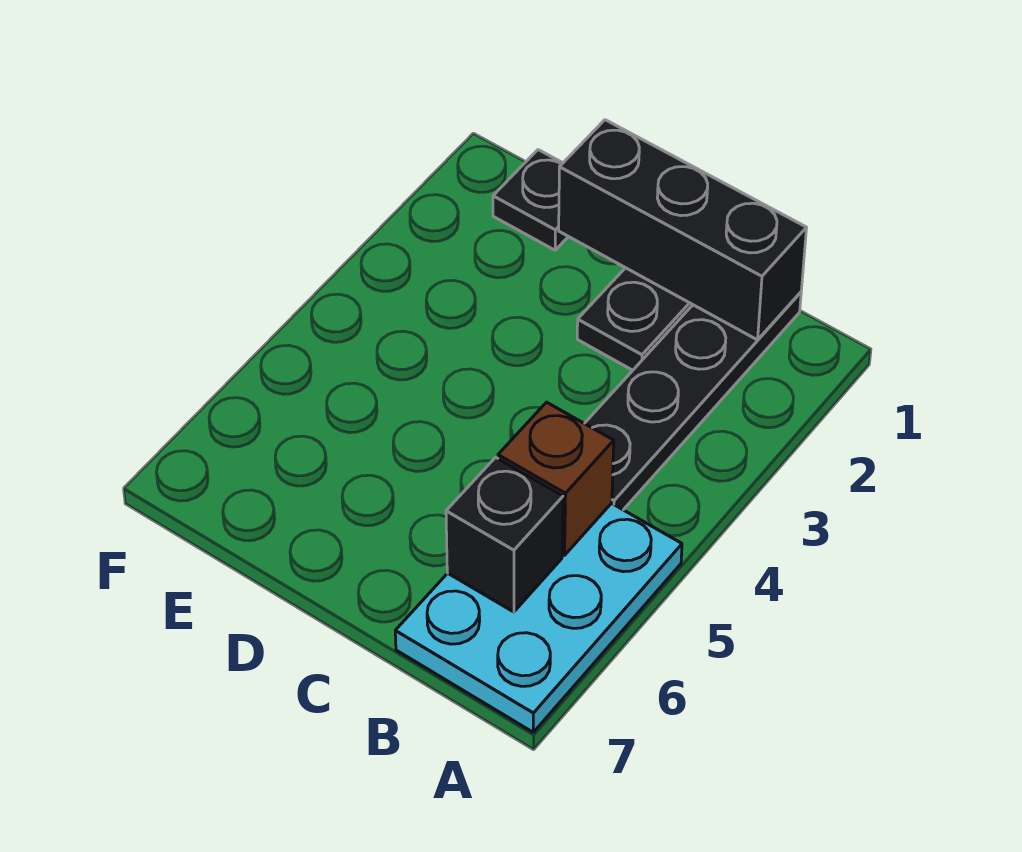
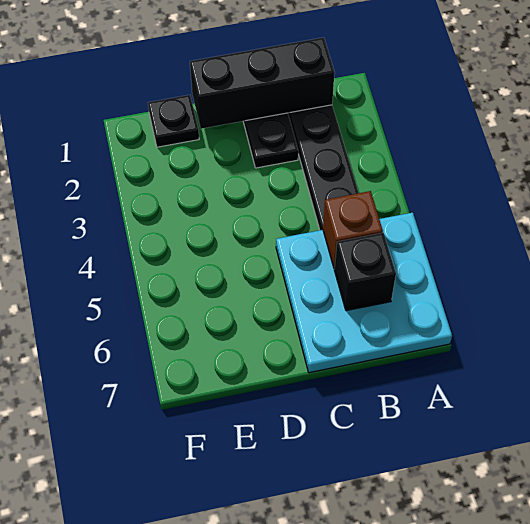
cyan 2x3 plate [395,503,682,732] -> cyan 3x3 plate [276,213,452,373]

